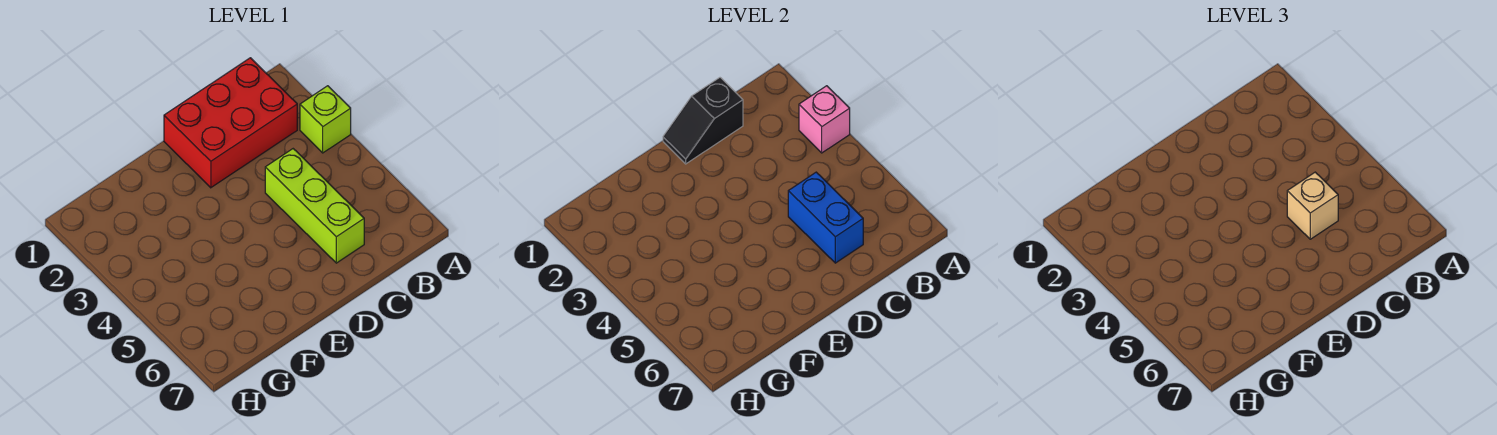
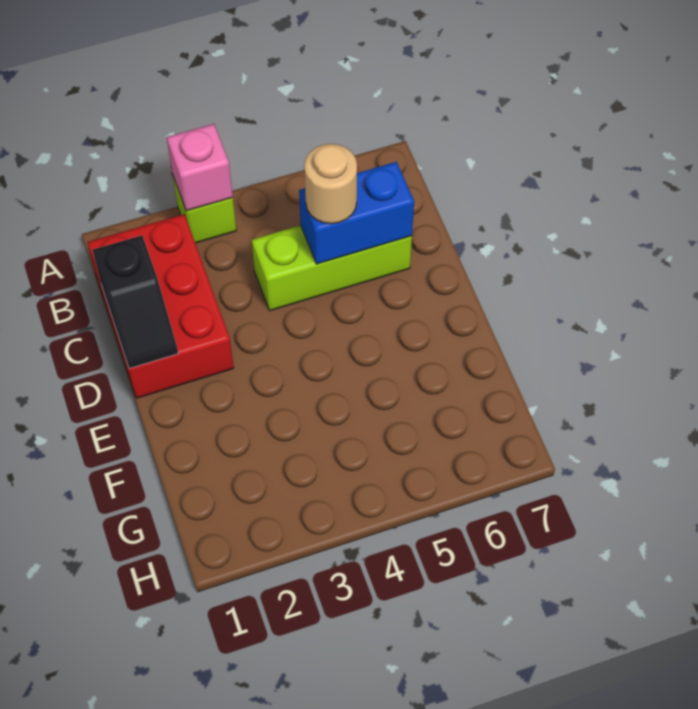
tan 1x1 brick [1287,172,1338,239] -> tan 1x1 round brick [304,144,357,224]

